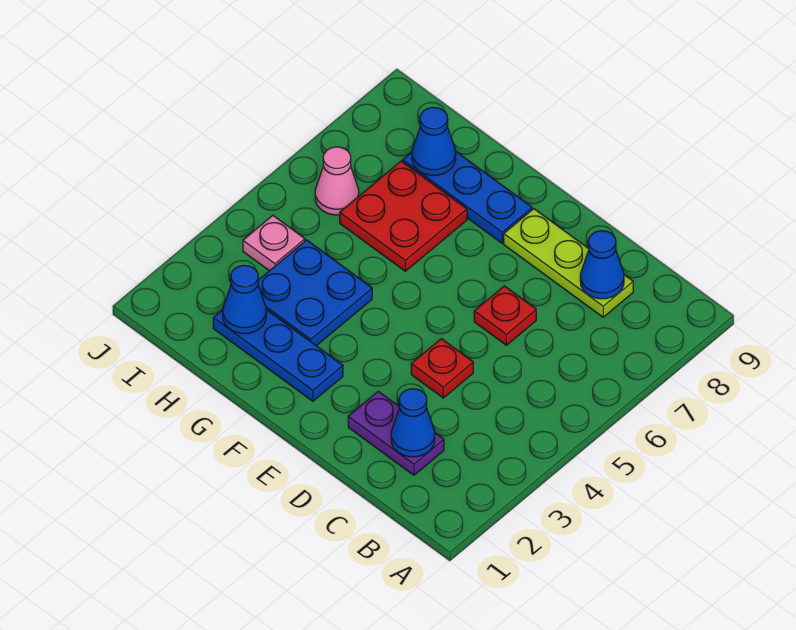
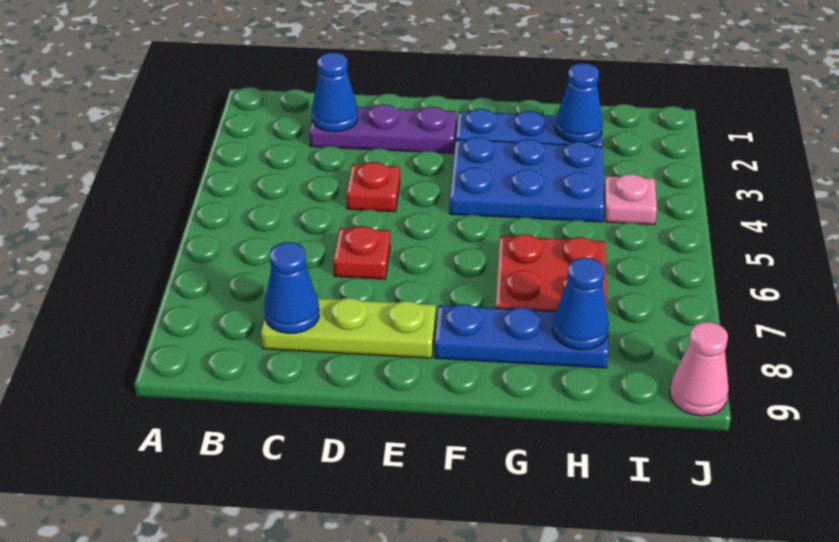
purple 1x2 plate [348,391,444,475] -> purple 1x3 plate [309,104,456,153]
blue 2x2 plate [258,240,372,346] -> blue 2x3 plate [449,137,604,222]
pink 1x1 cone [315,147,359,215] -> pink 1x1 cone moved to [670,322,729,416]

